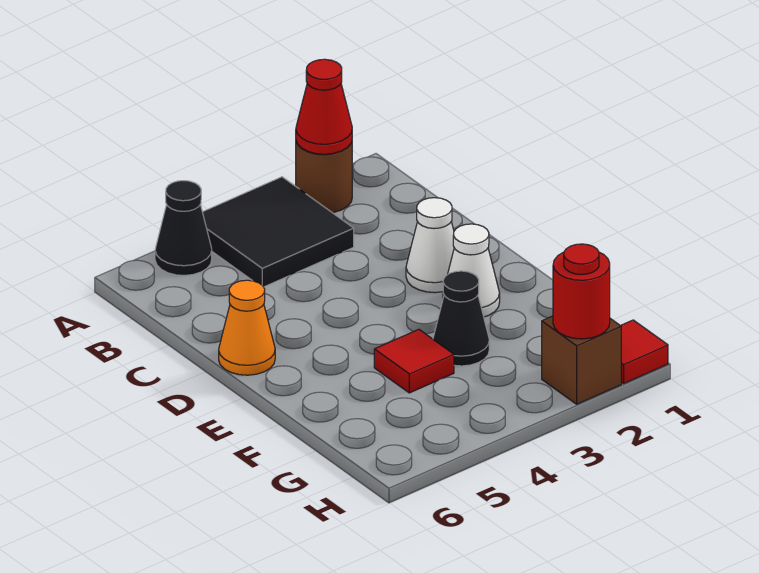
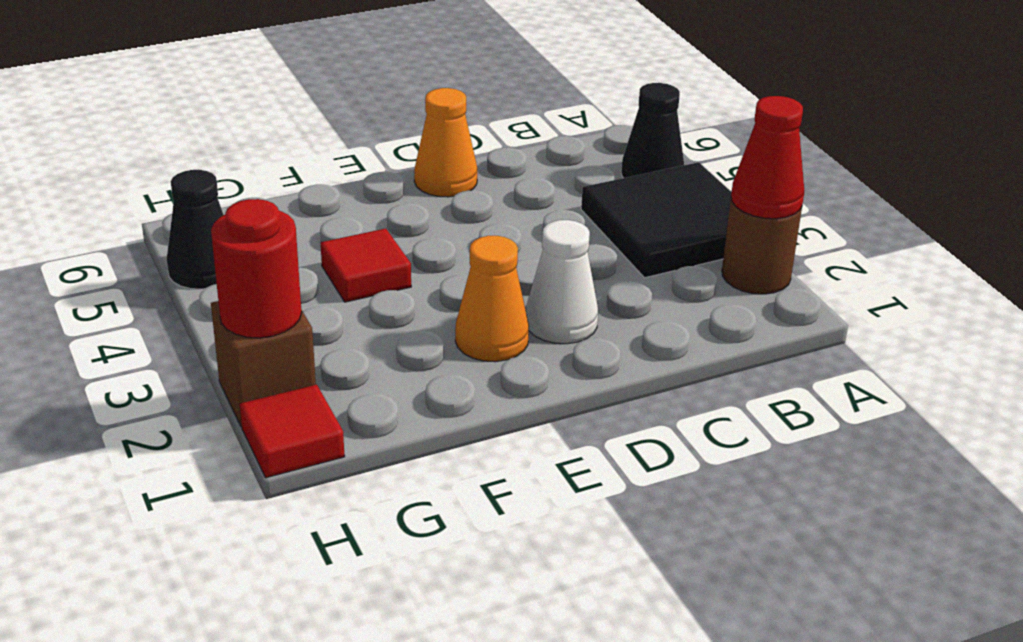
white 1x1 cone [443,224,500,317] -> orange 1x1 cone [455,236,529,362]
black 1x1 cone [433,271,489,366] -> black 1x1 cone moved to [167,170,223,289]

